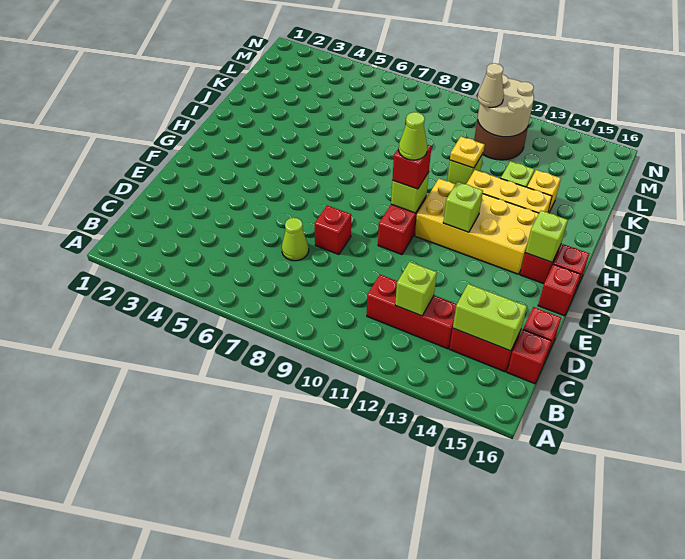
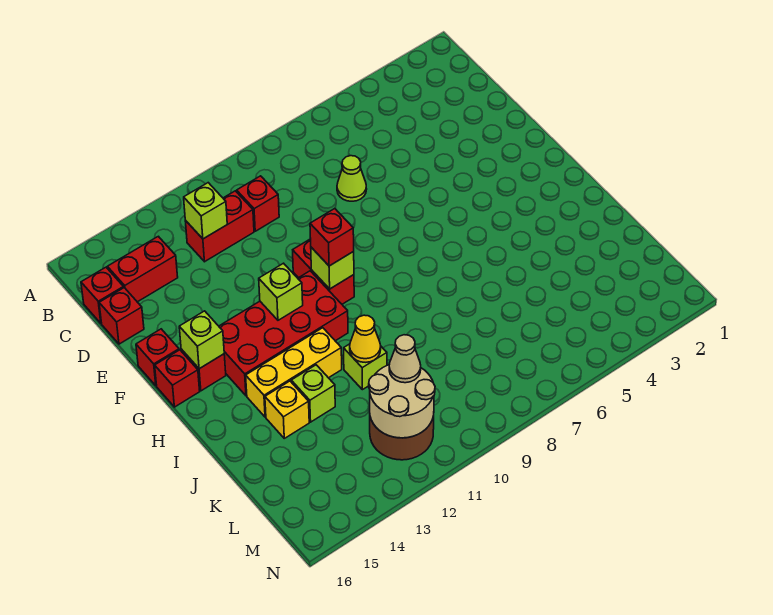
red 1x3 brick [367,275,457,349] -> red 1x2 brick [185,191,254,262]
lime 1x2 brick [453,284,527,351] -> none
red 1x1 brick [314,205,351,255] -> red 1x1 brick moved to [237,176,279,231]
lime 1x1 cone [399,112,427,160] -> none
yellow 2x4 brick [415,179,539,274] -> red 2x4 brick [219,271,348,396]
yellow 1x1 plate [450,137,485,168] -> yellow 1x1 cone [350,315,381,362]

